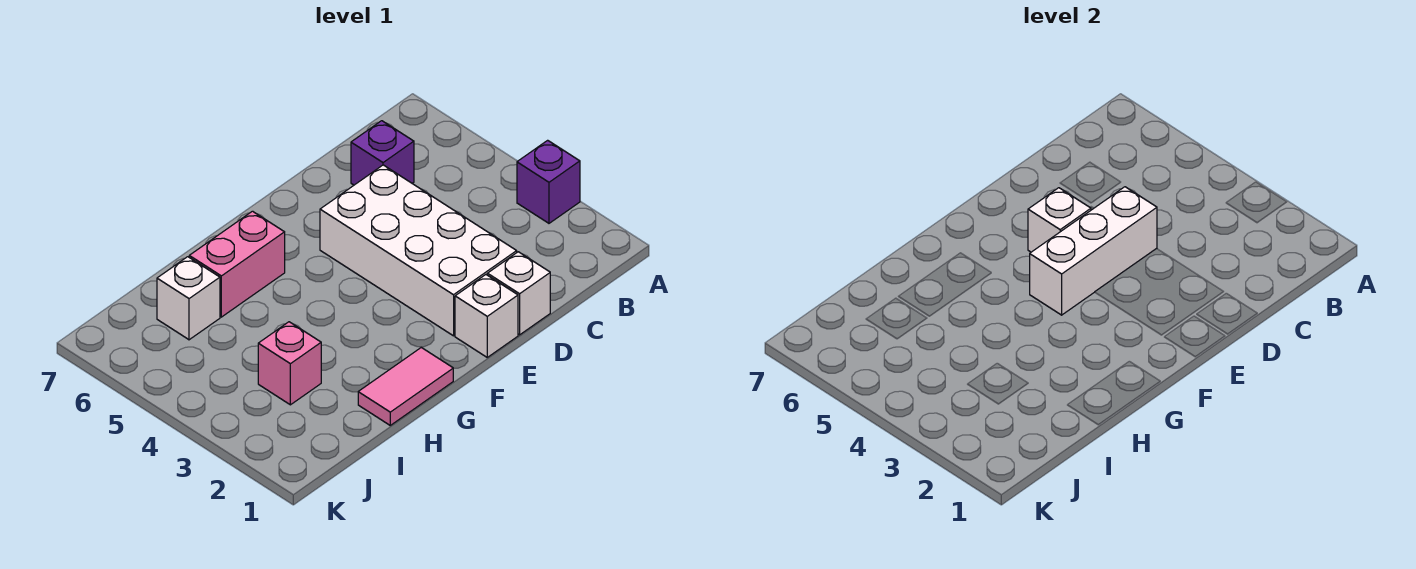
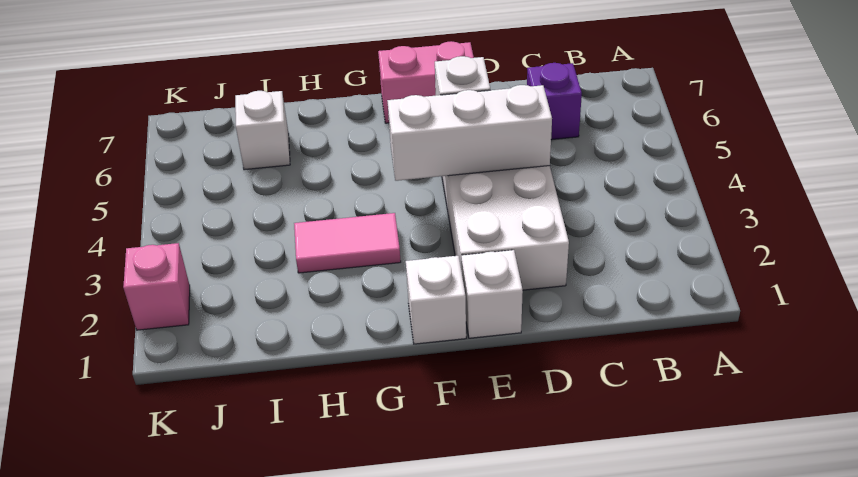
purple 1x1 brick [517,140,580,223] -> none
white 1x1 brick [487,252,550,335] -> white 1x1 brick moved to [406,256,466,344]
pink 1x2 tile [358,348,453,425] -> pink 1x2 tile moved to [294,213,401,273]
pink 1x2 brick [189,211,285,317] -> pink 1x2 brick moved to [378,41,474,123]
pink 1x1 brick [258,322,321,405] -> pink 1x1 brick moved to [123,243,190,330]

